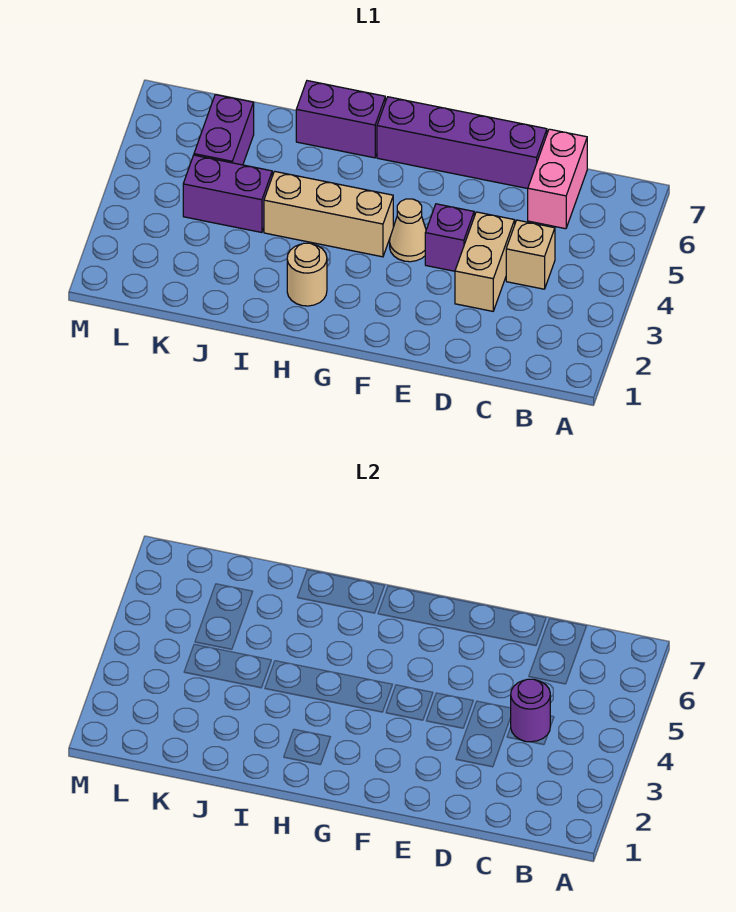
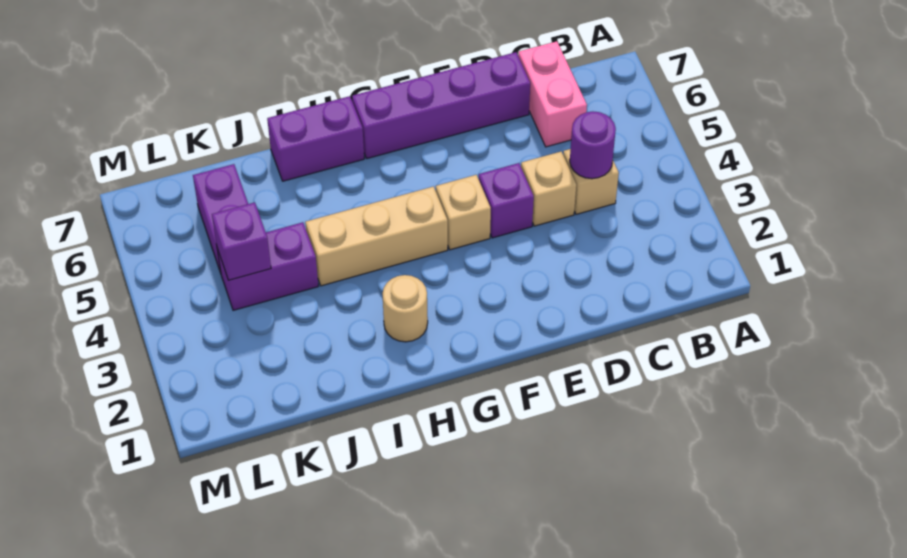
tan 1x2 brick [455,212,515,311] -> tan 1x1 brick [521,152,576,226]
tan 1x1 cone [390,199,426,262] -> tan 1x1 brick [436,175,491,250]
none -> purple 1x1 brick [212,202,271,280]

